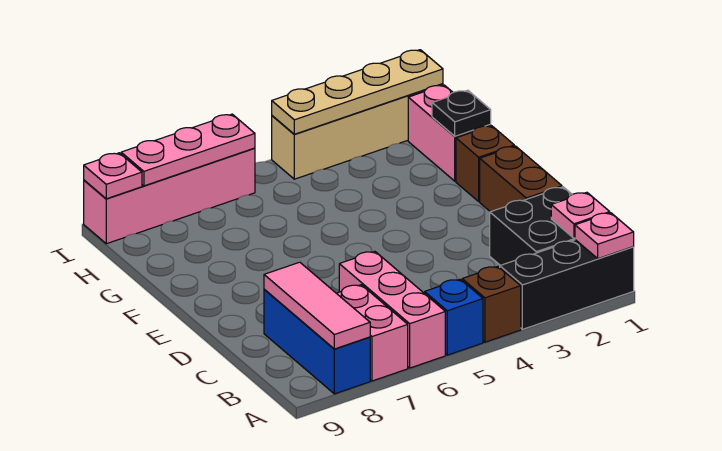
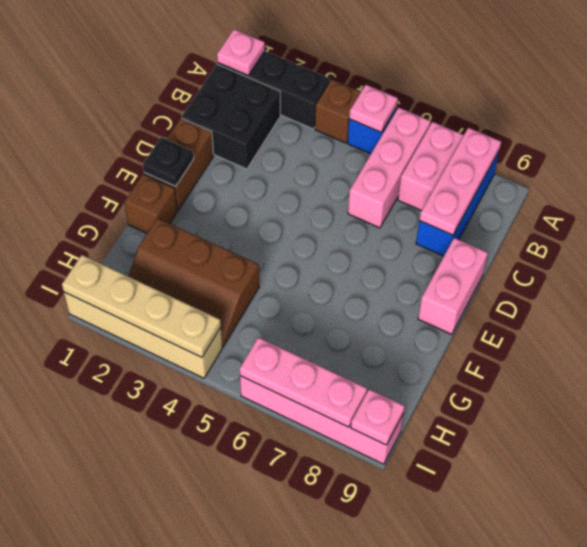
pink 1x3 tile [264,262,370,349] -> pink 1x3 plate [419,128,501,235]
pink 1x1 plate [551,192,610,238] -> pink 1x1 plate moved to [349,85,398,132]
pink 1x2 brick [408,85,491,181] -> pink 1x2 brick moved to [418,238,488,334]
black 1x1 plate [432,90,491,136] -> black 1x1 plate moved to [143,137,194,186]
none -> brown 2x3 slope [128,218,259,346]

